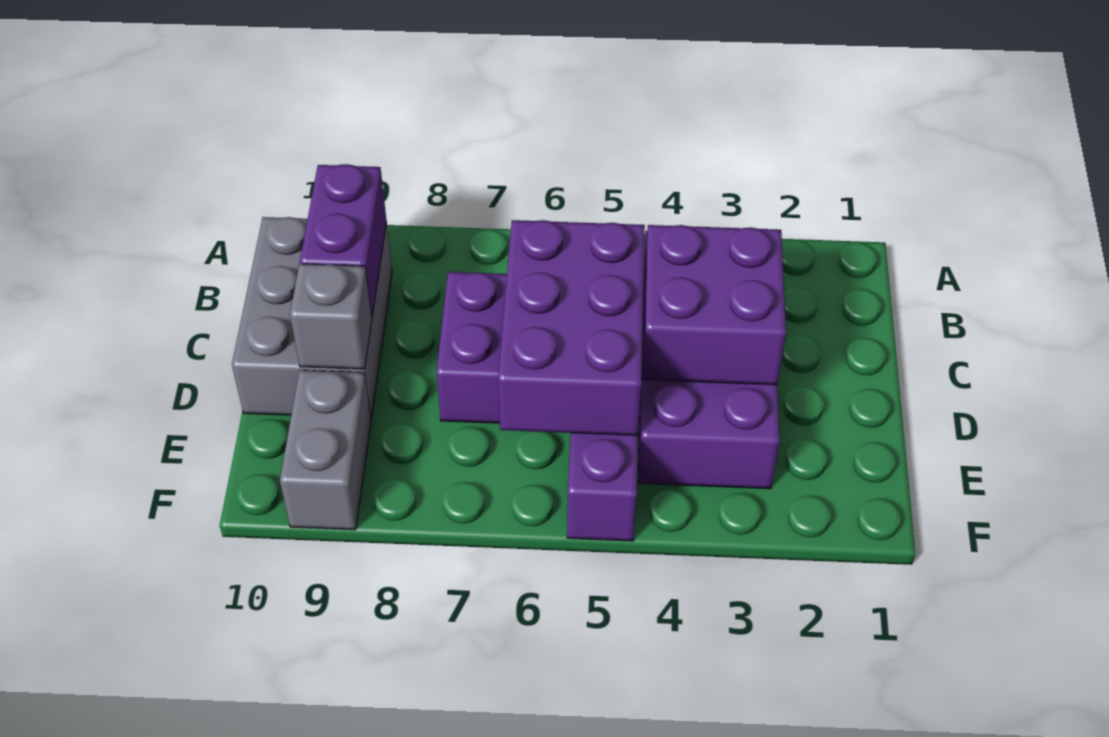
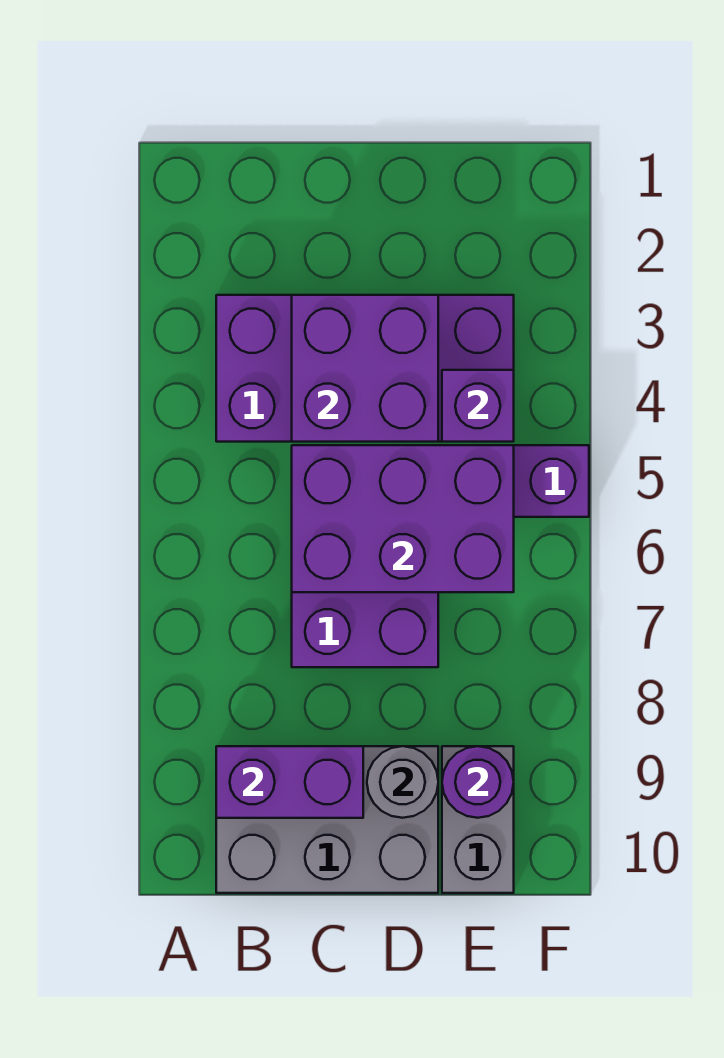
grey 1x1 brick [290,264,372,369] -> grey 1x1 round brick [367,746,438,818]
none -> purple 1x1 brick [442,370,514,442]
grey 1x2 brick [280,370,371,530] -> grey 1x2 brick turned to [442,746,514,893]
none -> purple 1x1 round brick [442,746,514,818]

